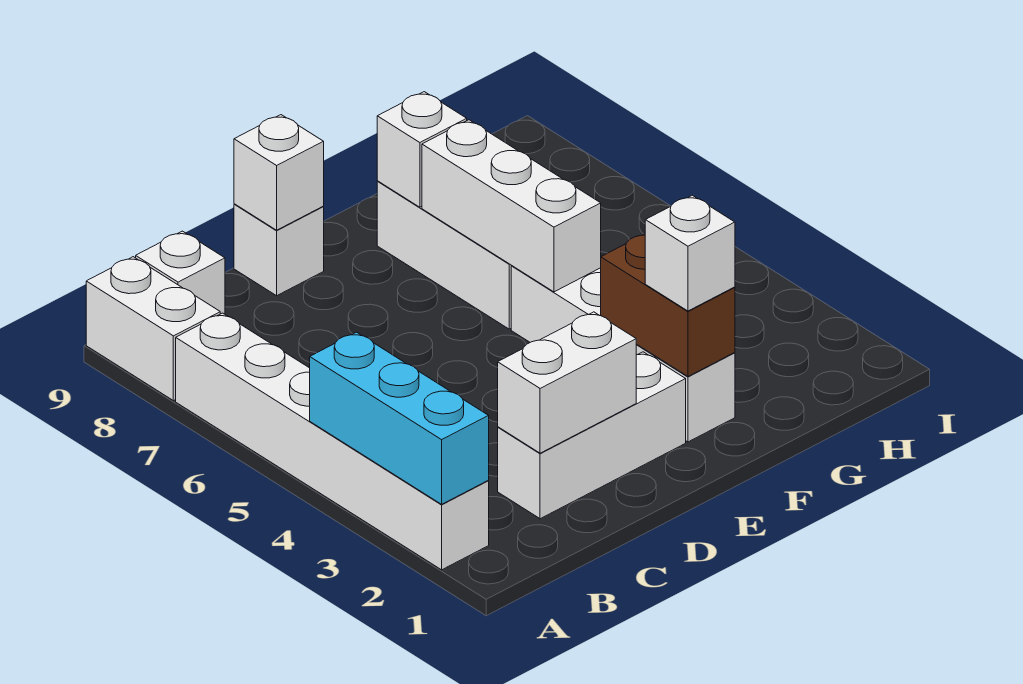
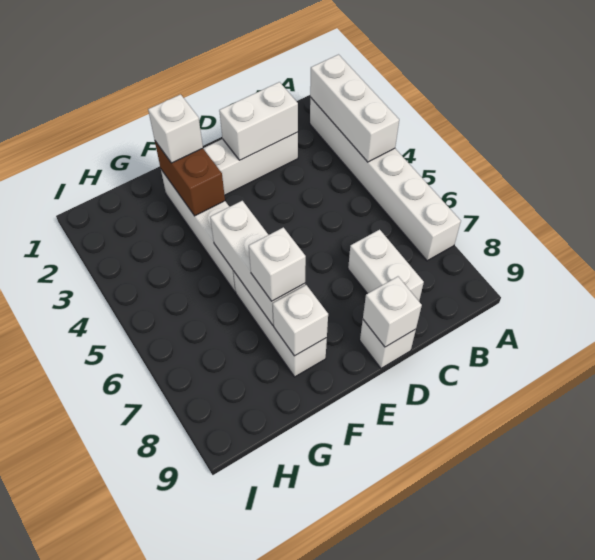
cyan 1x3 brick [310,332,489,504] -> white 1x3 brick [310,55,399,162]
white 1x2 brick [86,257,220,401] -> white 1x2 brick moved to [348,230,424,301]
white 1x1 brick [136,231,225,314] -> white 1x1 brick moved to [249,227,306,301]

